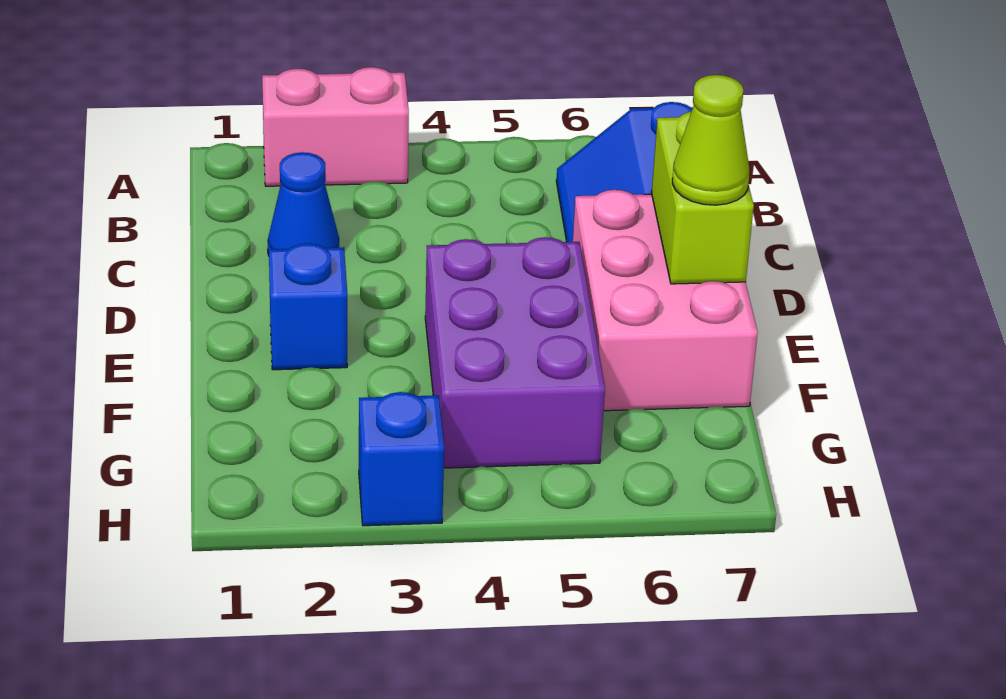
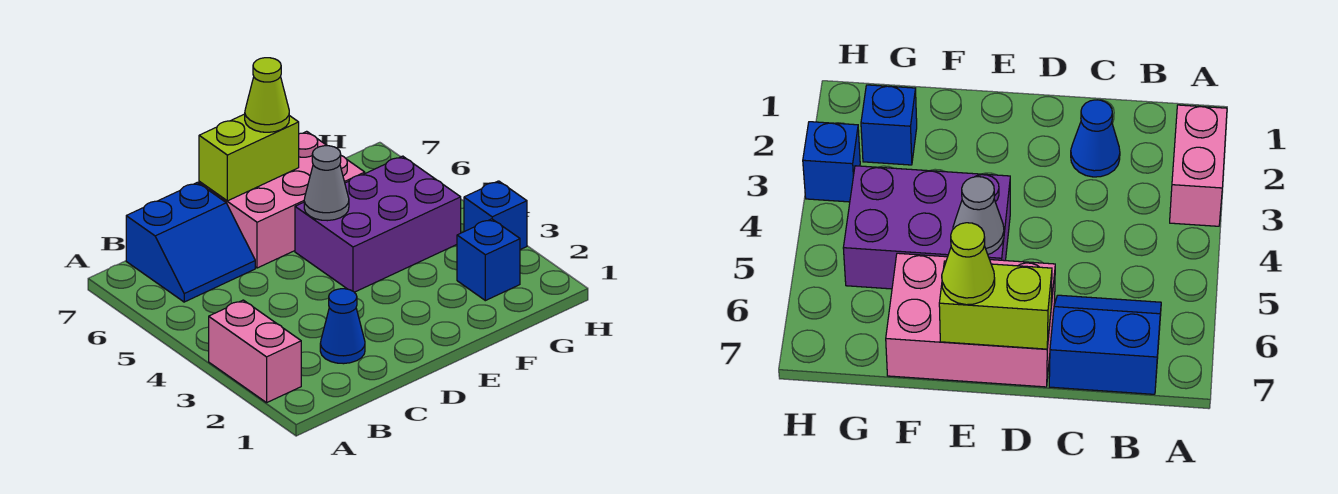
blue 1x1 brick [269,243,347,370] -> blue 1x1 brick moved to [457,219,520,301]
none -> grey 1x1 cone [304,146,349,221]

